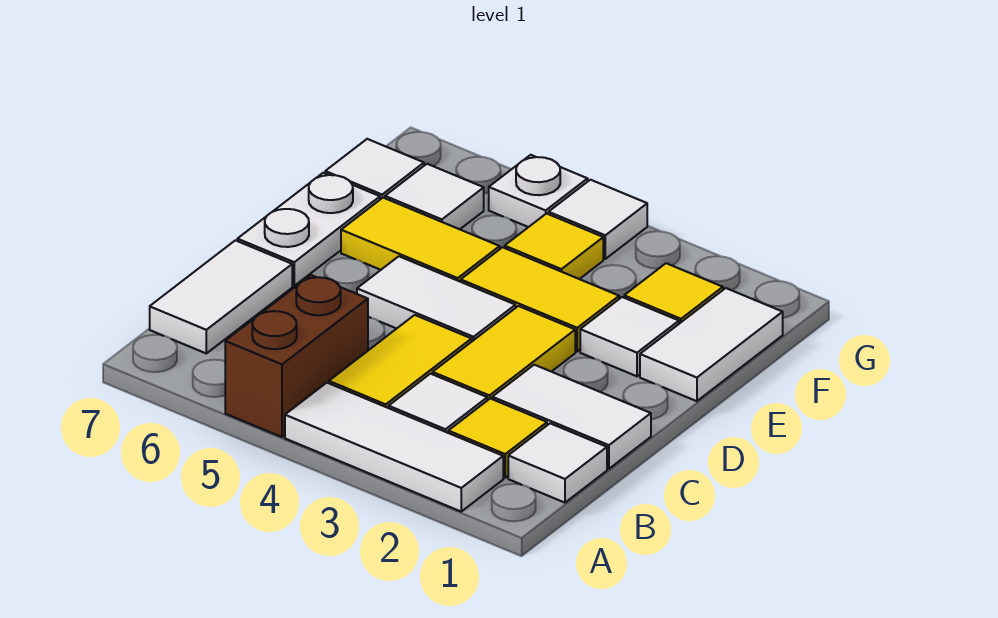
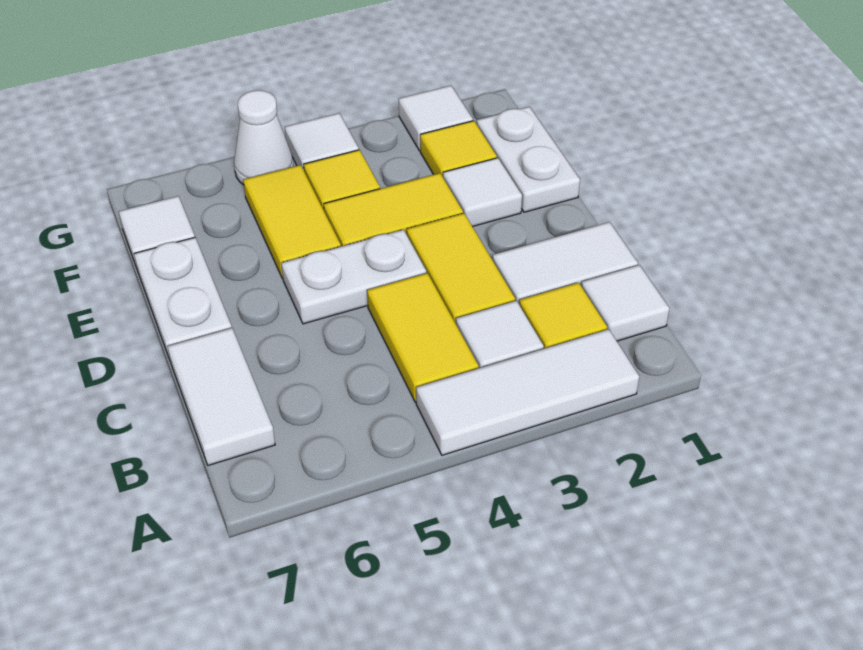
brown 1x2 brick [225,275,368,437] -> none
white 1x2 tile [357,256,515,341] -> white 1x2 plate [281,230,426,324]
white 1x2 tile [640,288,783,401] -> white 1x2 plate [477,107,580,212]
yellow 1x2 tile [341,198,500,282] -> yellow 1x2 tile turned to [243,165,341,279]
white 1x1 tile [385,164,484,229] -> white 1x1 tile moved to [399,86,473,151]
white 1x1 plate [489,155,588,227] -> white 1x1 cone [234,90,293,185]

